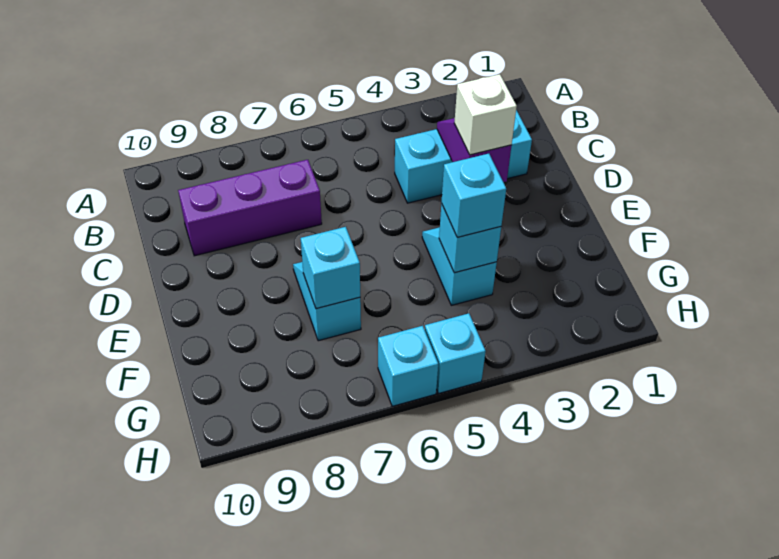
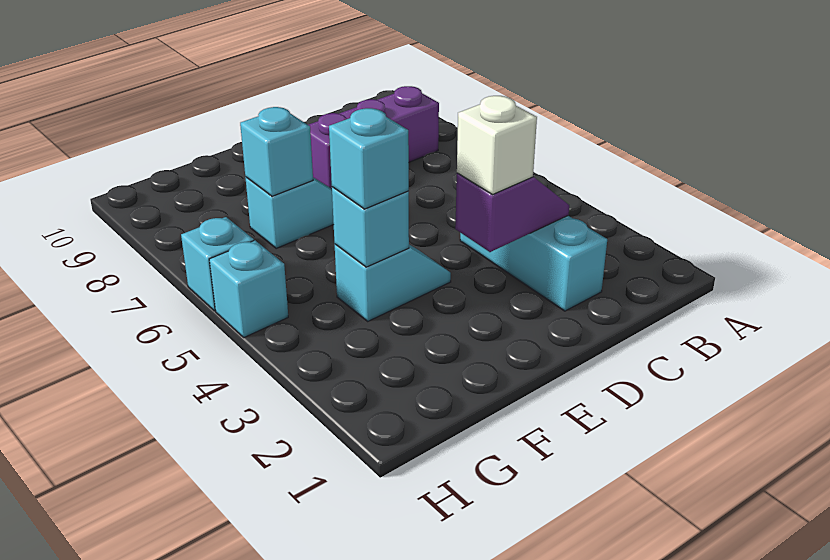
purple 1x3 brick [178,160,322,256] -> purple 1x3 brick turned to [309,86,439,189]

